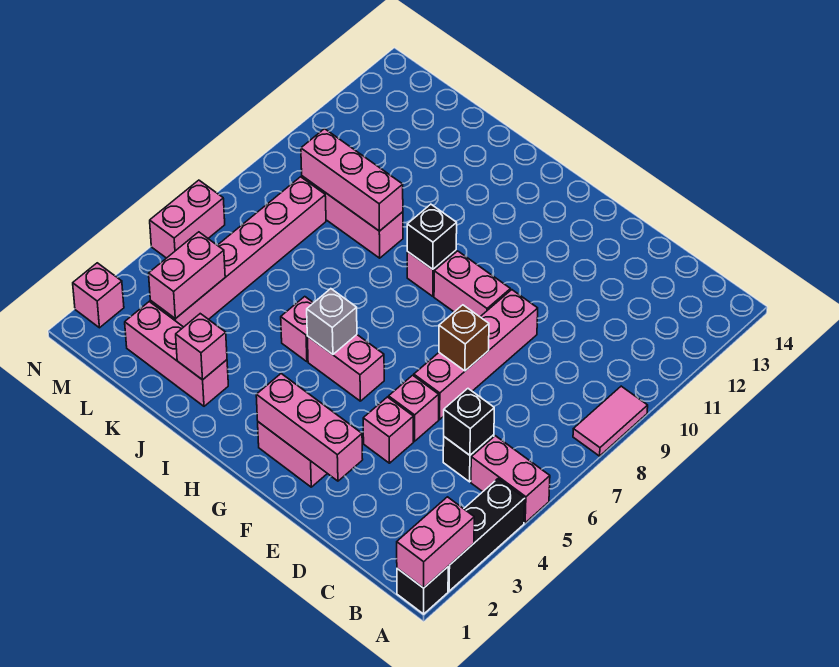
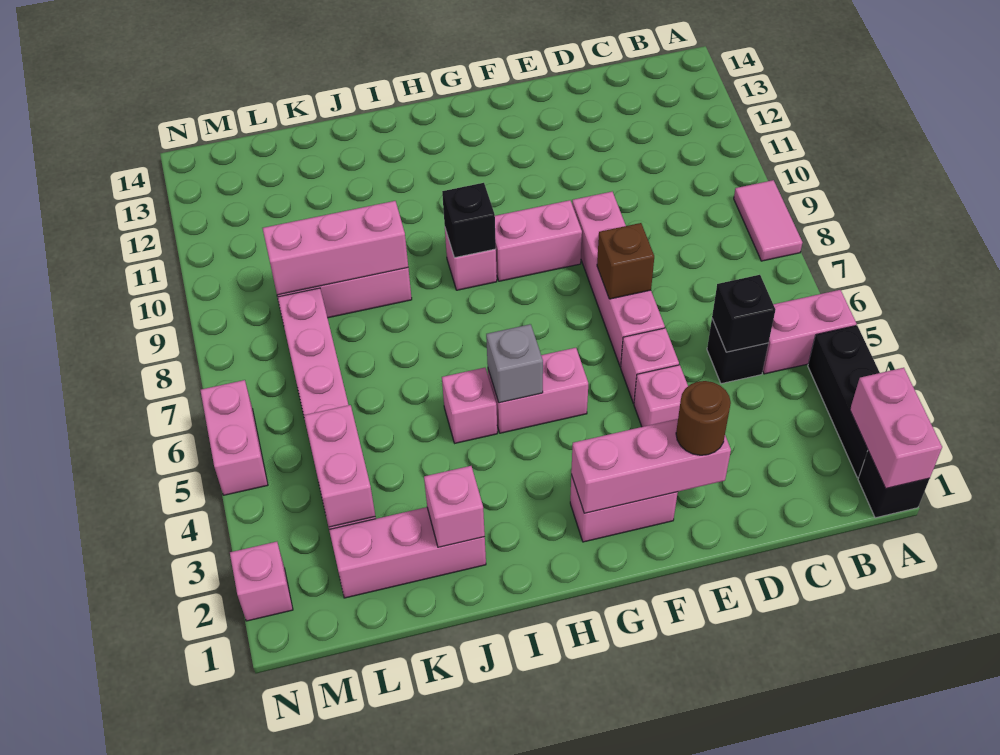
none -> brown 1x1 round brick [676,381,731,455]

